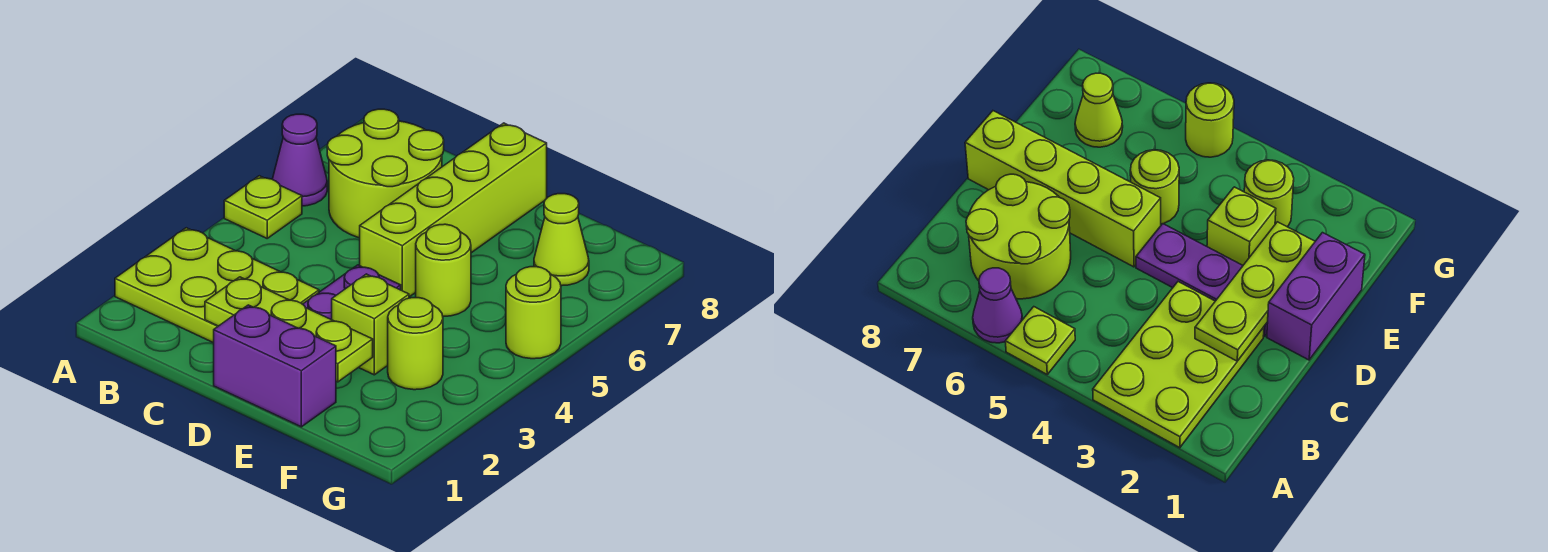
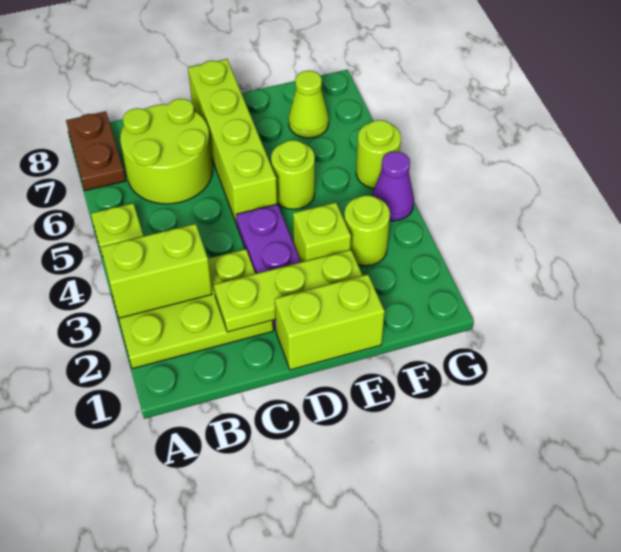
none -> lime 1x2 brick [101,224,212,318]
purple 1x1 cone [272,114,327,206] -> purple 1x1 cone moved to [372,152,414,221]
none -> brown 1x2 plate [66,111,126,191]
purple 1x2 brick [214,305,336,427] -> lime 1x2 brick [275,274,385,370]

